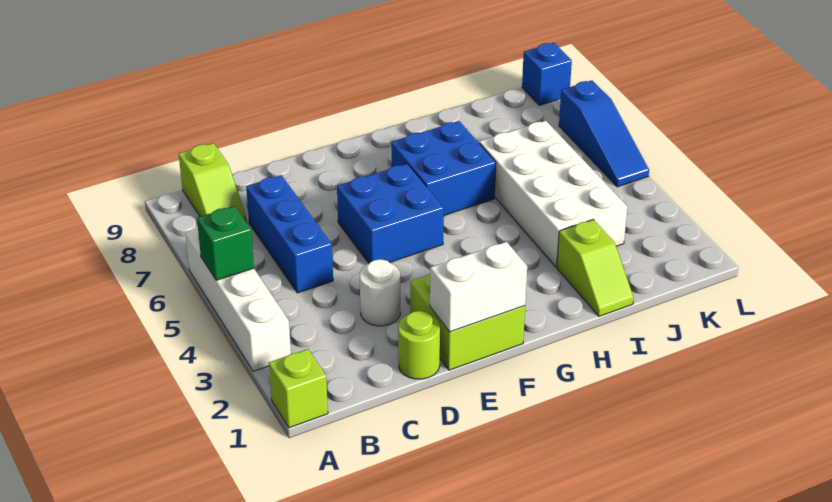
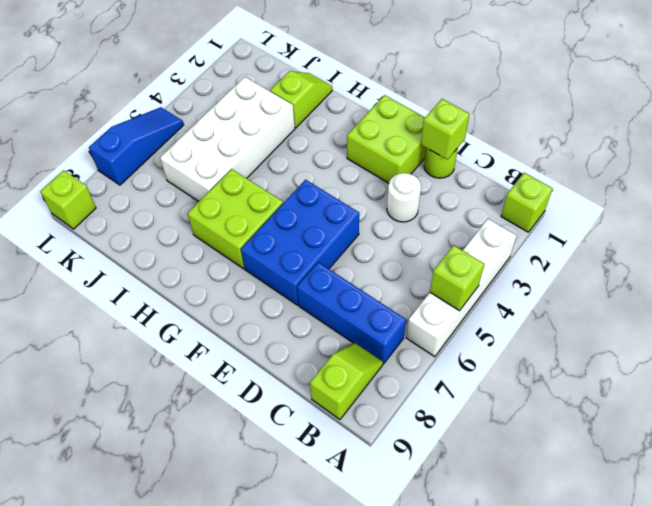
green 1x1 brick [197,206,254,280] -> lime 1x1 brick [430,245,484,311]
blue 1x3 brick [246,175,333,293] -> blue 1x3 brick turned to [297,262,406,364]
none -> lime 1x1 brick [421,99,470,159]
white 1x2 brick [430,242,527,332] -> none
blue 2x2 brick [337,164,444,263] -> blue 2x3 brick [241,180,359,305]
blue 2x2 brick [391,121,496,215] -> lime 2x2 brick [188,169,283,269]
blue 1x1 brick [522,43,572,105] -> lime 1x1 brick [40,170,96,229]

